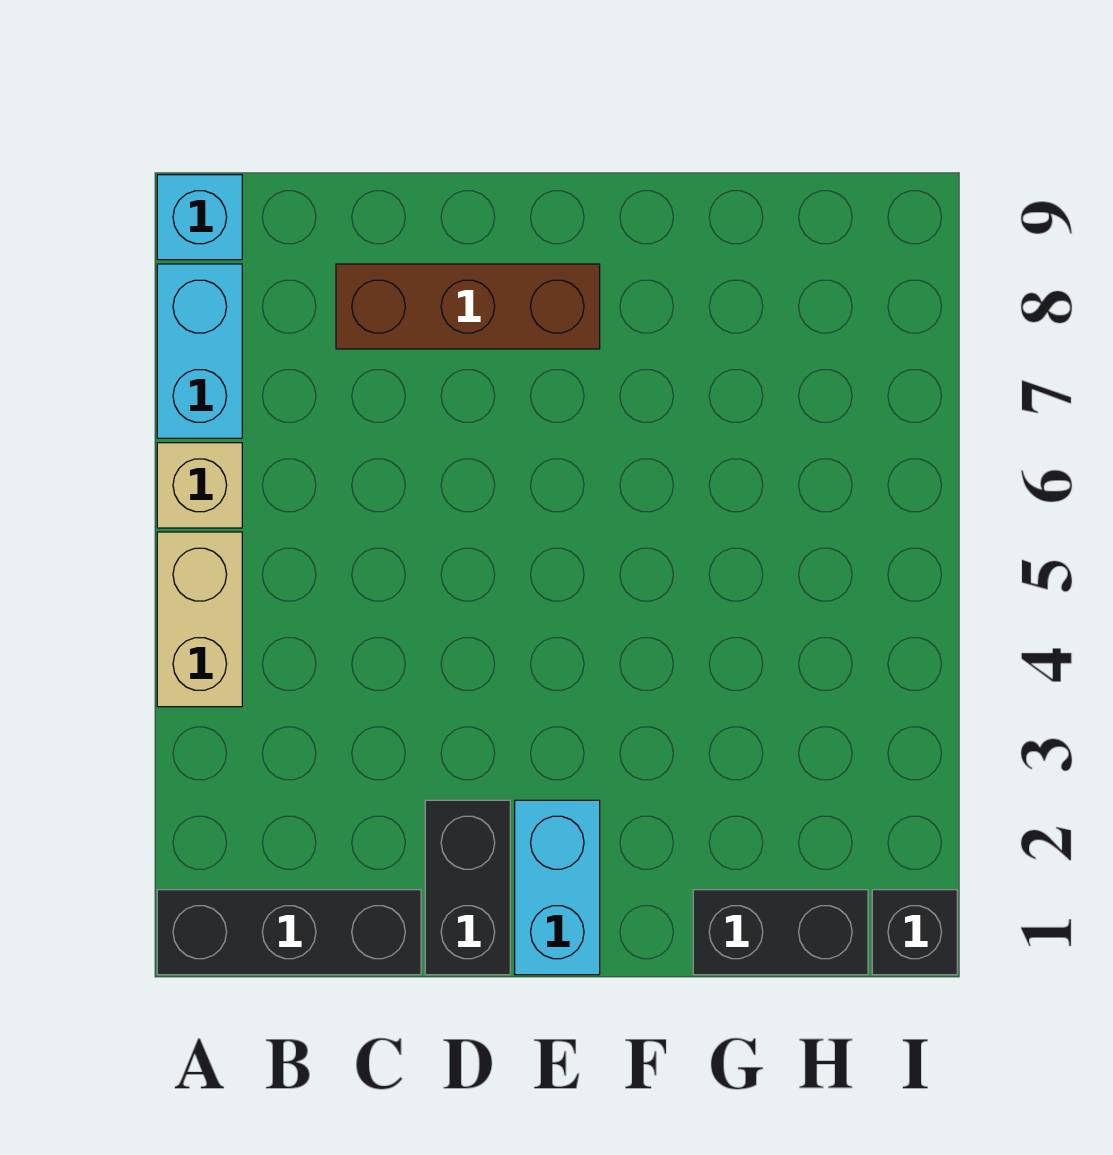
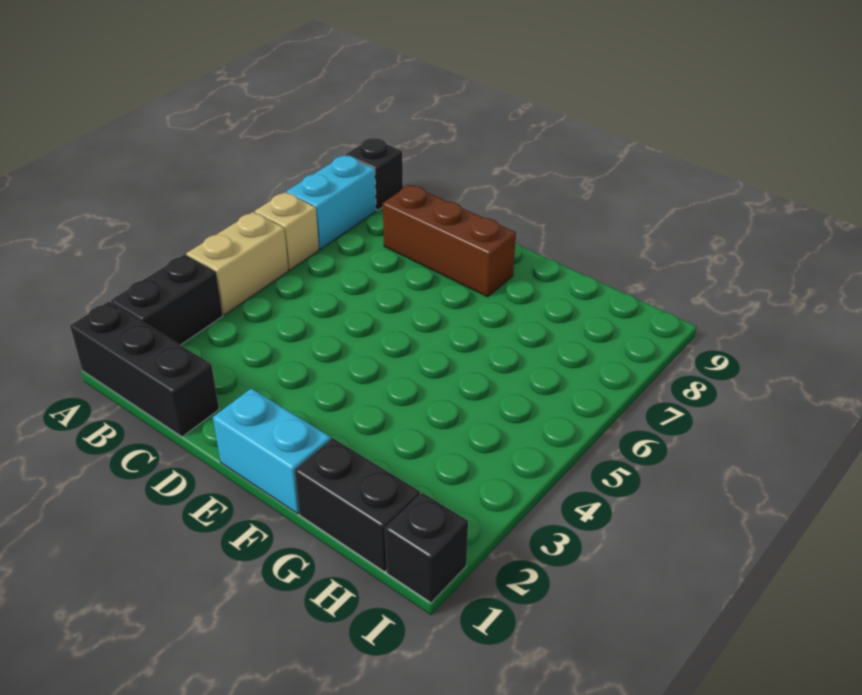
cyan 1x1 brick [157,175,242,260] -> black 1x1 brick [346,138,403,210]
black 1x2 brick [425,800,510,975] -> black 1x2 brick moved to [111,254,223,345]
cyan 1x2 brick [515,800,600,975] -> cyan 1x2 brick turned to [213,388,331,514]

